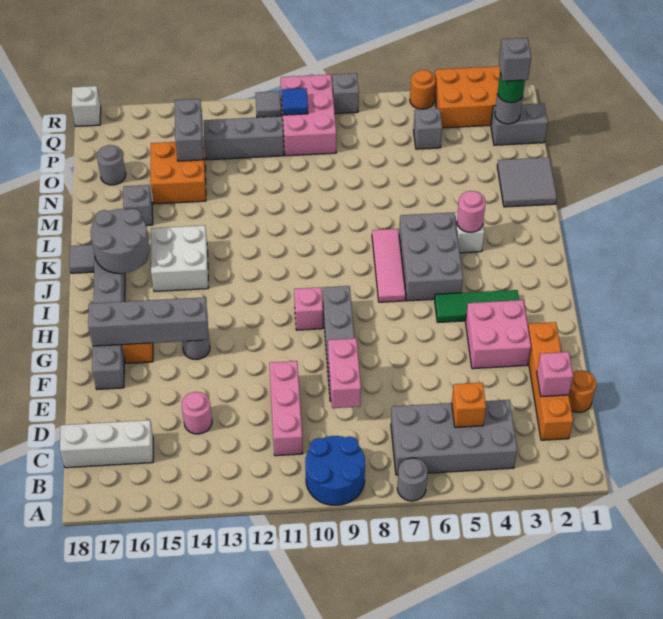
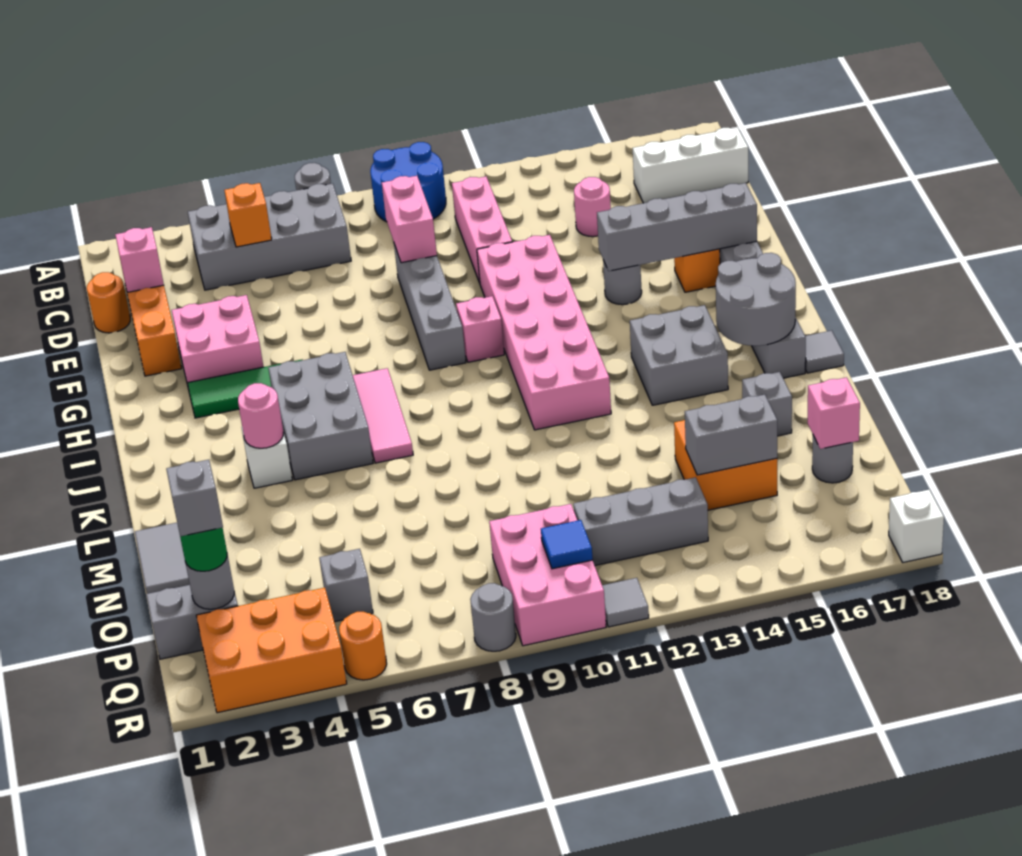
none -> pink 2x6 brick [477,235,611,430]
white 2x2 brick [151,225,209,292] -> grey 2x2 brick [630,305,728,405]
grey 1x2 brick [175,99,203,161] -> grey 1x2 brick turned to [685,395,777,475]
none -> pink 1x1 brick [808,377,860,449]
grey 1x1 brick [332,73,359,114] -> grey 1x1 round brick [470,583,516,651]

